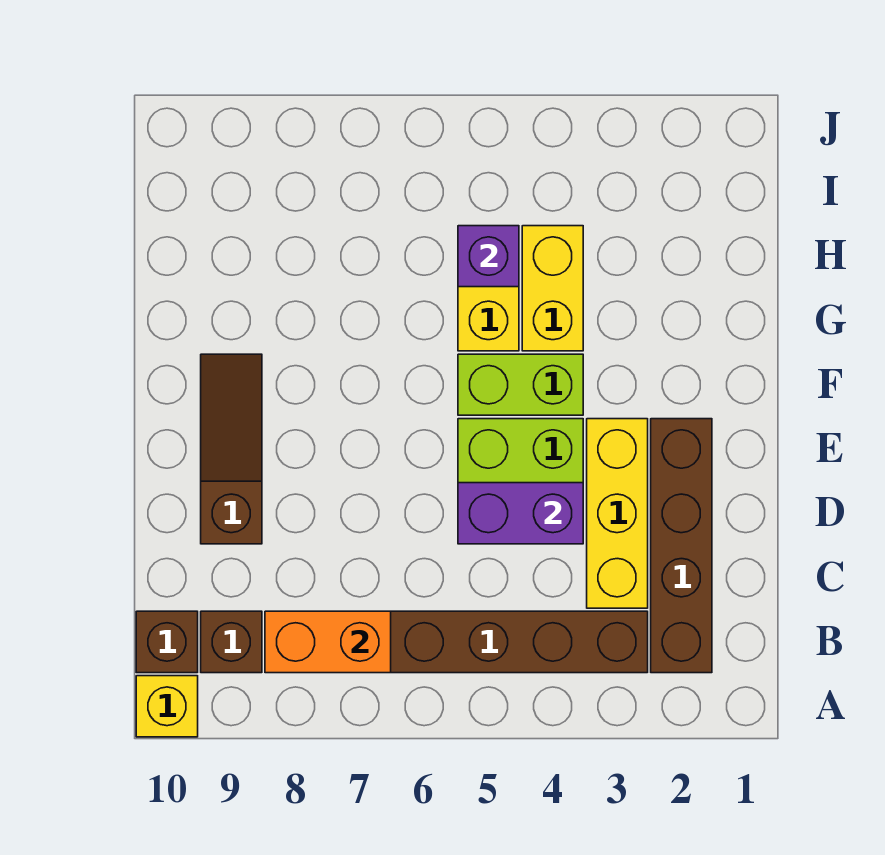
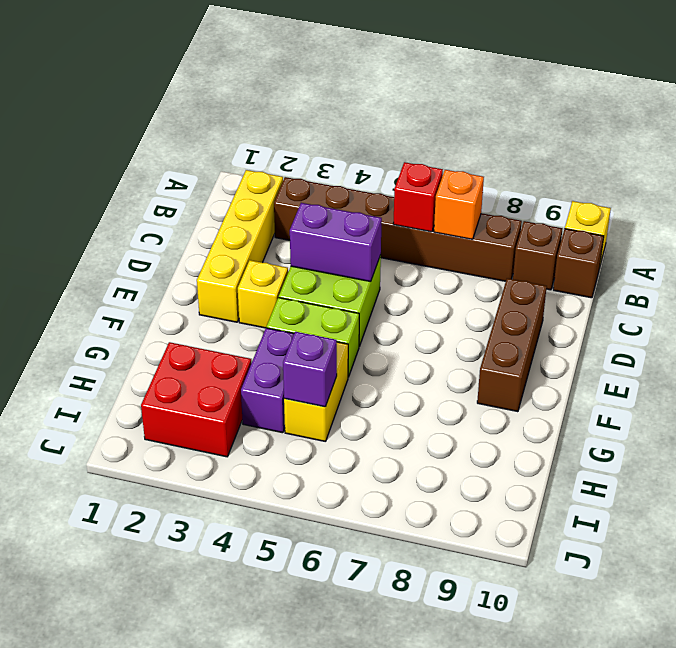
brown 1x4 brick [651,419,712,673] -> yellow 1x4 brick [197,170,283,322]
none -> red 1x1 brick [393,162,443,232]
orange 1x2 brick [265,611,391,673] -> orange 1x1 brick [434,170,484,239]
yellow 1x3 brick [587,419,648,608] -> yellow 1x1 brick [238,260,288,328]
brown 1x3 slope [201,354,262,544] -> brown 1x3 brick [477,278,547,412]
yellow 1x2 brick [522,226,583,351] -> purple 1x2 brick [241,328,294,433]
none -> red 2x2 brick [141,342,251,457]

